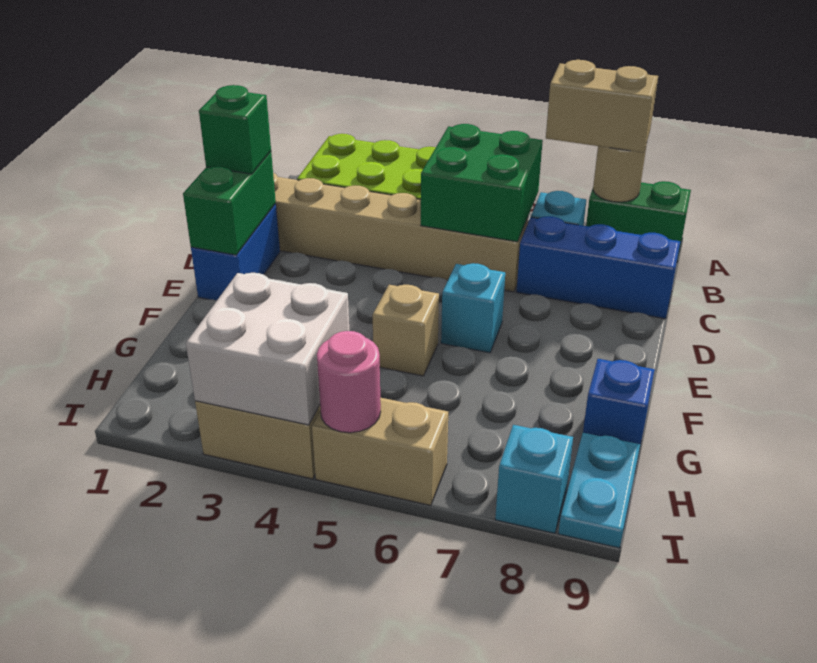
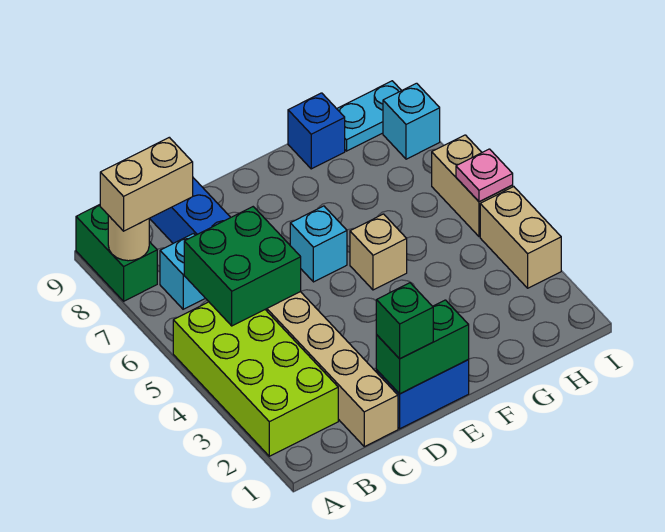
tan 1x2 brick [546,60,658,153] -> tan 1x2 brick turned to [100,137,193,231]
white 2x2 brick [186,273,349,425] -> none
pink 1x1 round brick [317,331,381,433] -> pink 1x1 plate [456,149,513,202]

